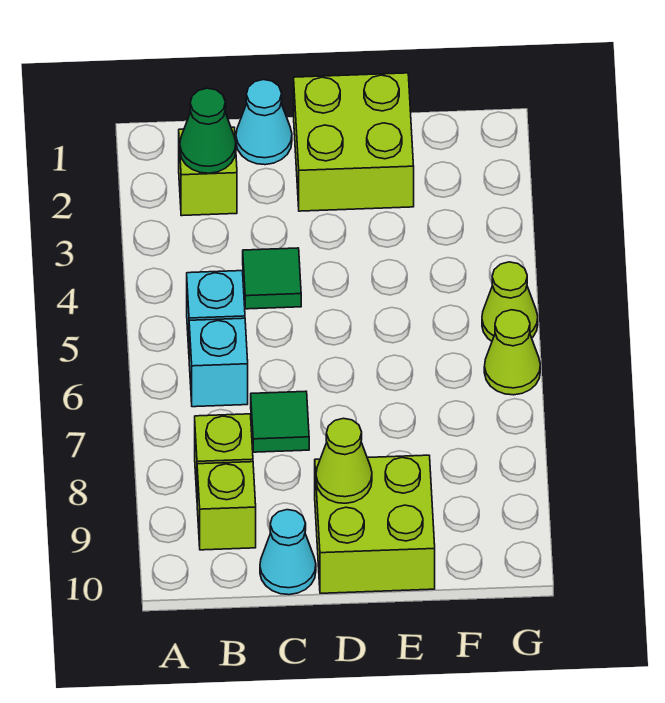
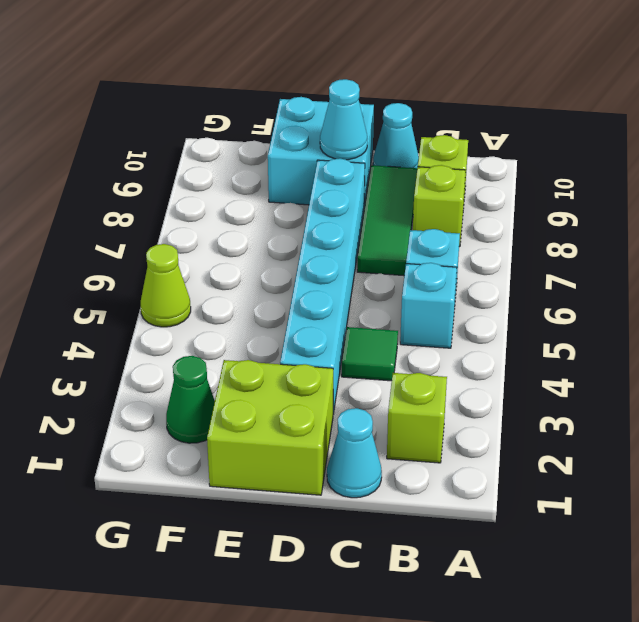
green 1x1 cone [180,88,236,173] -> green 1x1 cone moved to [166,356,215,443]
green 1x1 tile [251,391,309,452] -> green 1x3 tile [357,165,417,276]
none -> cyan 1x6 brick [280,158,365,414]
lime 2x2 brick [315,455,435,593] -> cyan 2x2 brick [268,97,374,207]
lime 1x1 cone [316,418,372,503] -> cyan 1x1 cone [320,79,367,160]
lime 1x1 cone [484,310,540,395] -> none

